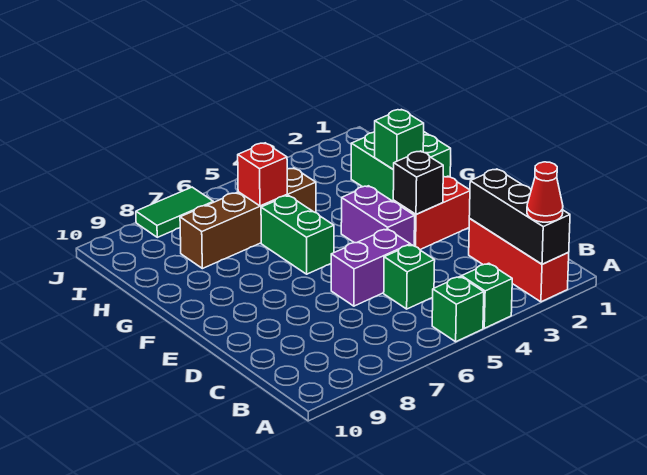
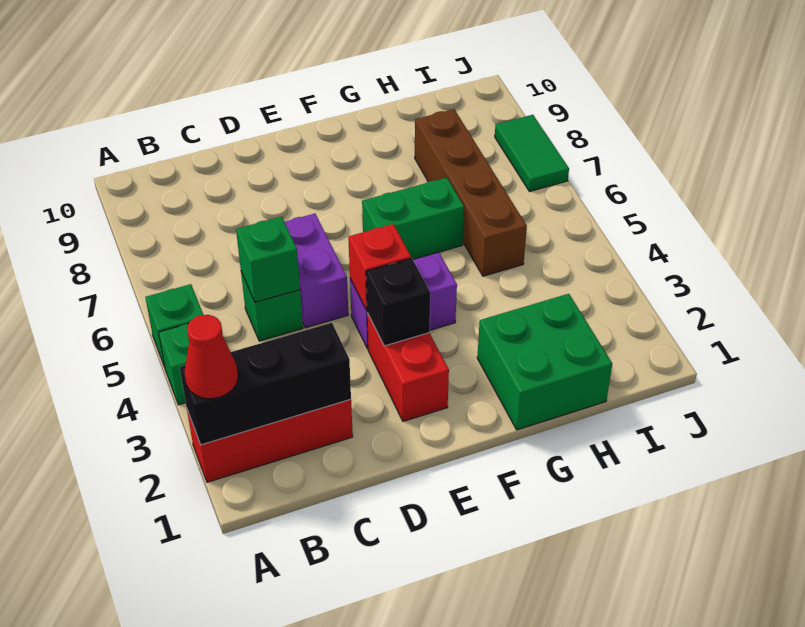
green 1x1 brick [375,109,424,170] -> green 1x1 brick moved to [236,217,300,302]
red 1x1 brick [238,143,287,206] -> red 1x1 brick moved to [348,224,411,310]

